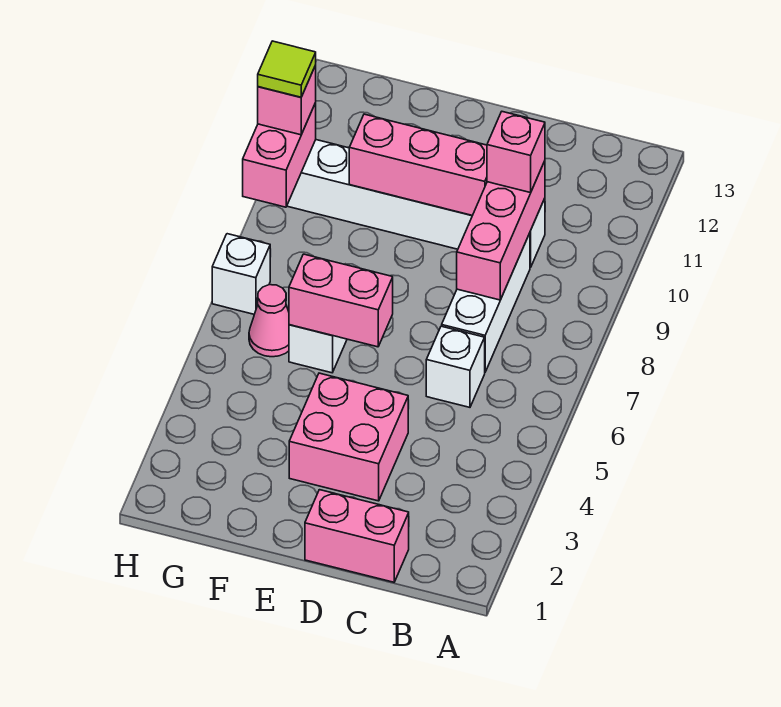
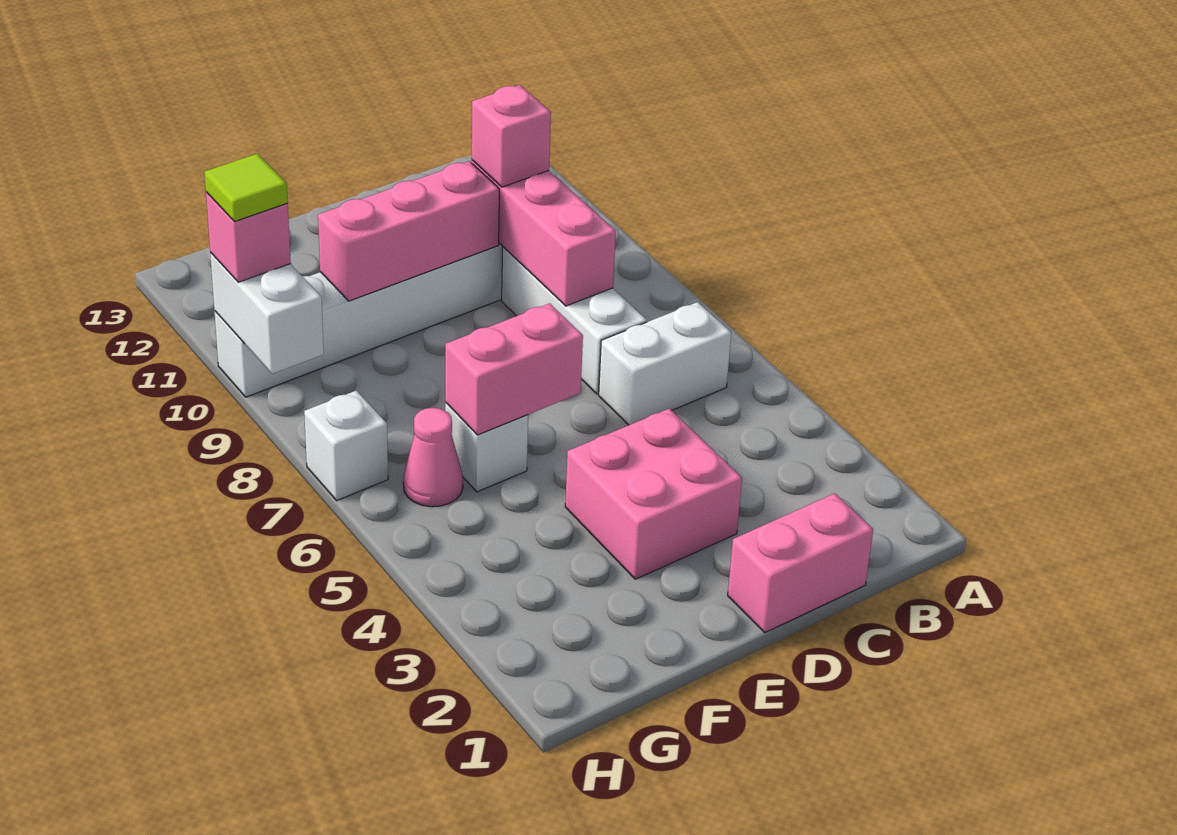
white 1x1 brick [426,326,485,407] -> white 1x2 brick [599,302,731,425]
pink 1x2 brick [243,103,316,207] -> white 1x2 brick [210,253,324,374]

